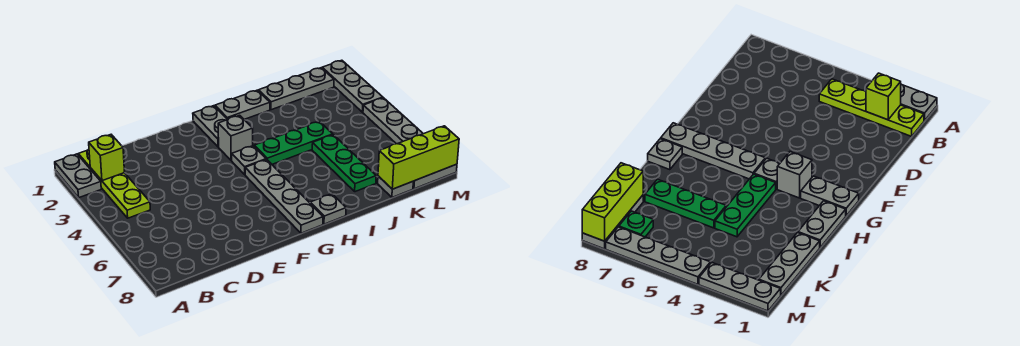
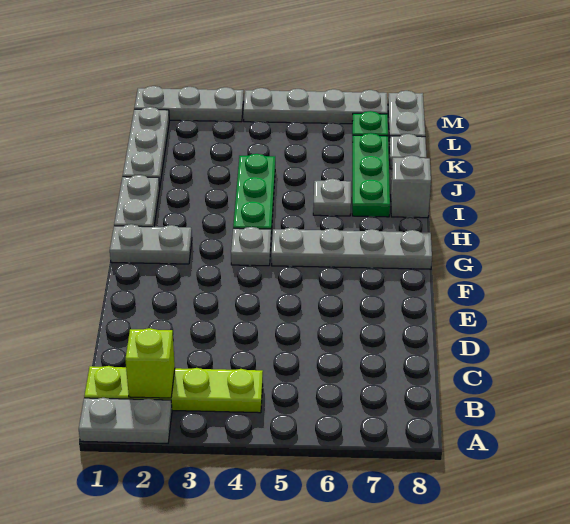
grey 1x1 brick [218,115,253,160] -> grey 1x1 brick moved to [391,156,431,218]
grey 1x1 plate [310,194,346,224] -> grey 1x1 plate moved to [313,179,351,216]
green 1x3 plate [312,135,376,192] -> green 1x3 plate turned to [352,133,390,217]
lime 1x3 brick [378,126,459,189] -> none

